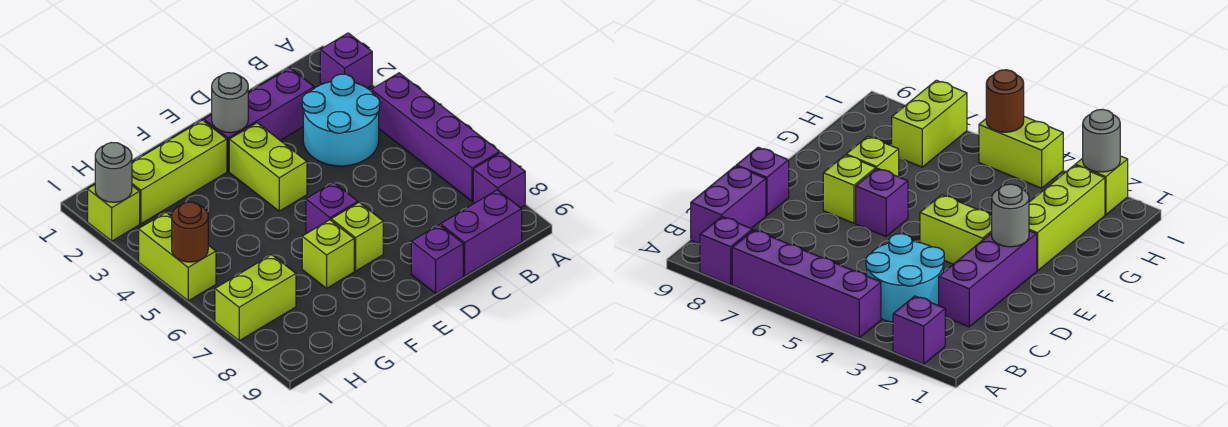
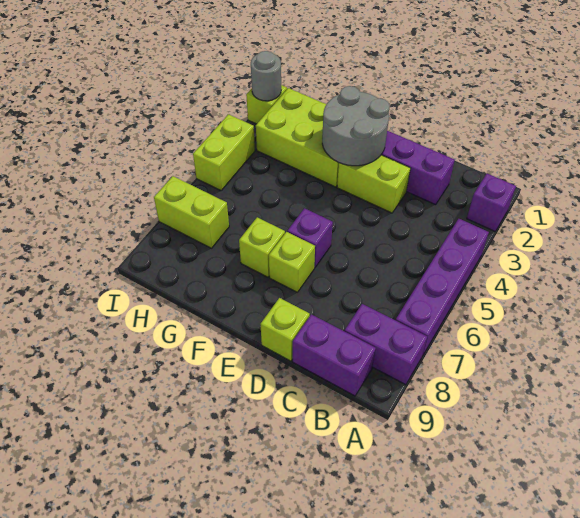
purple 1x1 brick [473,153,525,208] -> purple 1x2 brick [345,304,427,385]
cyan 2x2 round brick [302,74,380,166] -> none
purple 1x1 brick [411,225,463,293] -> lime 1x1 brick [261,298,310,361]
grey 1x1 round brick [212,73,248,133] -> grey 2x2 round brick [322,86,390,166]
lime 1x2 brick [229,123,307,211] -> lime 1x2 brick turned to [337,155,411,213]
lime 1x3 brick [132,120,227,224] -> lime 2x3 brick [256,88,339,187]
brown 1x1 round brick [172,202,208,262] -> none

